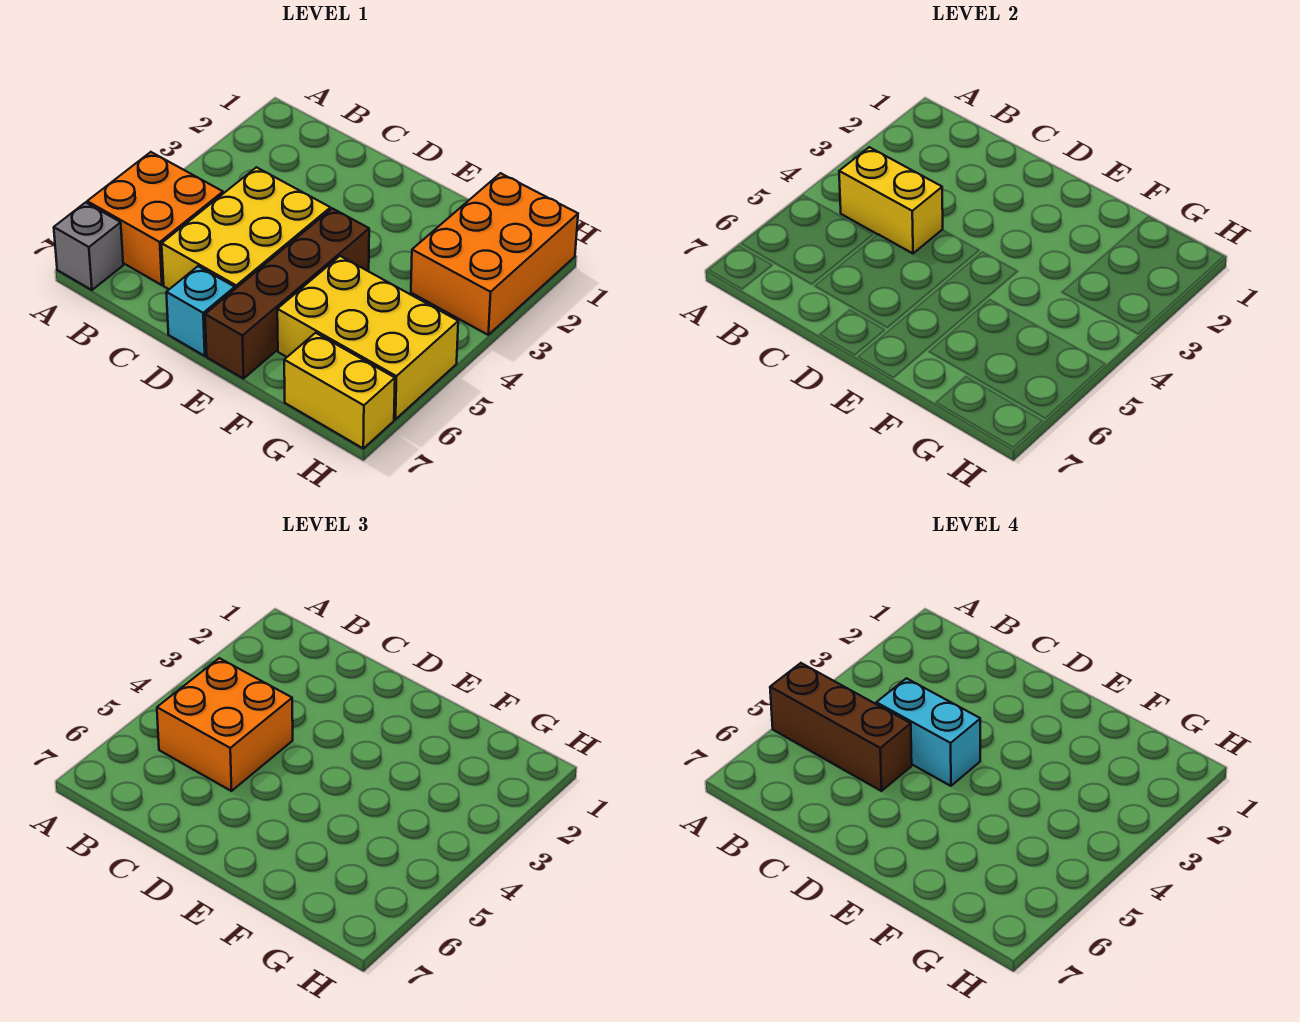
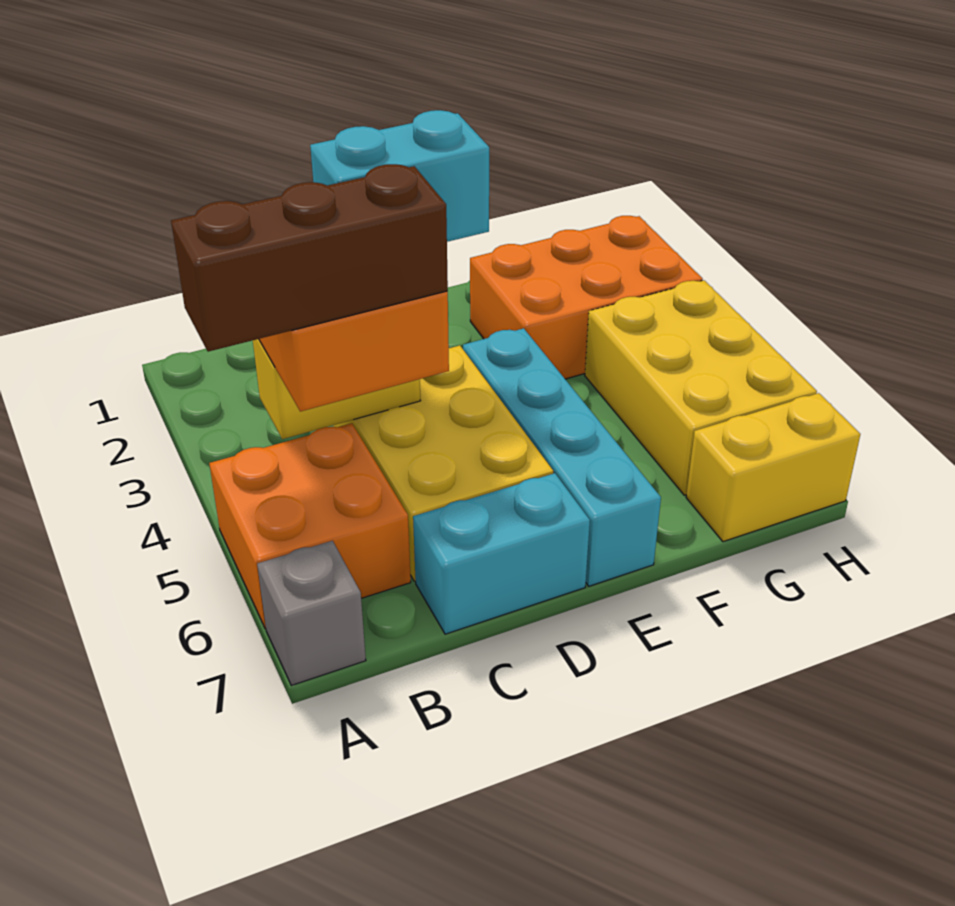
cyan 1x1 brick [166,266,235,356] -> cyan 1x2 brick [413,473,590,634]
brown 1x4 brick [205,208,369,379] -> cyan 1x4 brick [463,328,661,586]
yellow 2x3 brick [277,256,458,419] -> yellow 2x3 brick turned to [585,280,817,495]
orange 2x3 brick [411,173,578,335] -> orange 2x3 brick turned to [470,216,703,379]

